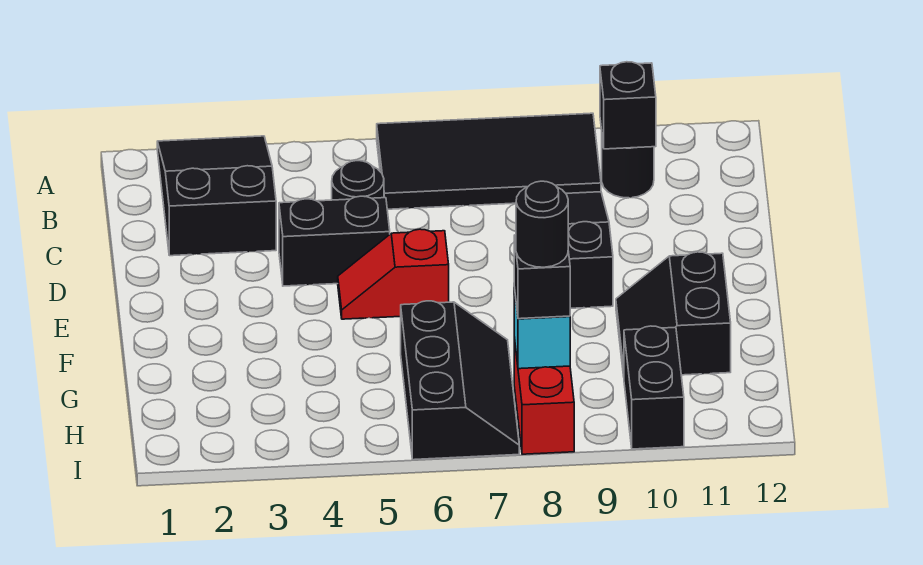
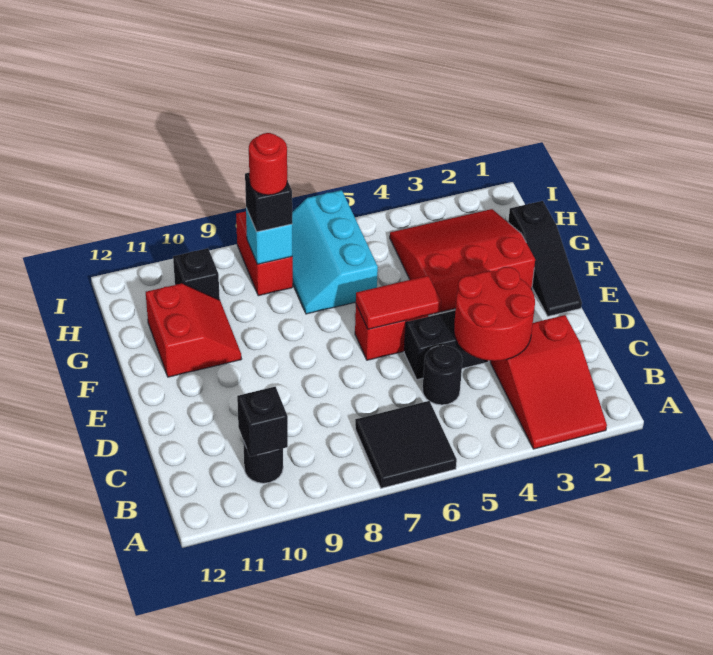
black 2x3 slope [157,136,276,256] -> red 2x3 slope [491,315,607,449]
black 2x4 tile [377,113,601,209] -> black 2x2 tile [355,401,457,488]
none -> red 2x2 round brick [454,267,535,361]
black 1x3 slope [566,192,613,308] -> black 1x3 slope moved to [508,201,582,316]
none -> red 1x2 tile [356,276,441,329]
none -> red 3x3 slope [390,209,535,312]
black 2x2 slope [616,252,731,376] -> red 2x2 slope [146,283,241,377]
black 2x3 slope [401,301,519,460] -> cyan 2x3 slope [292,190,378,314]
black 1x1 round brick [516,181,568,267] -> red 1x1 round brick [249,133,287,195]
black 1x2 brick [624,326,684,449] -> black 1x1 brick [173,248,220,300]

